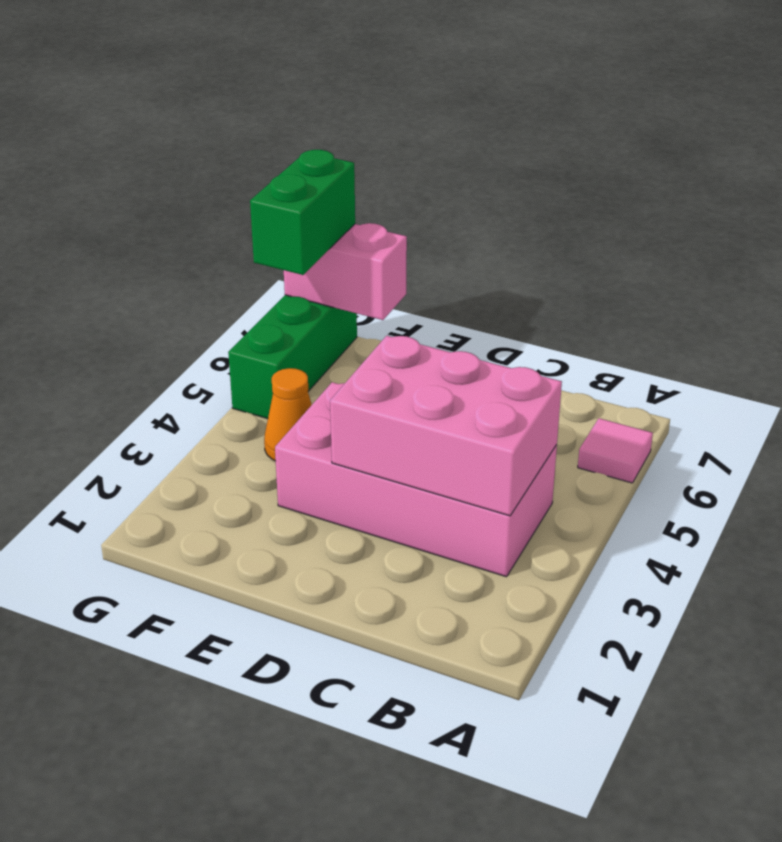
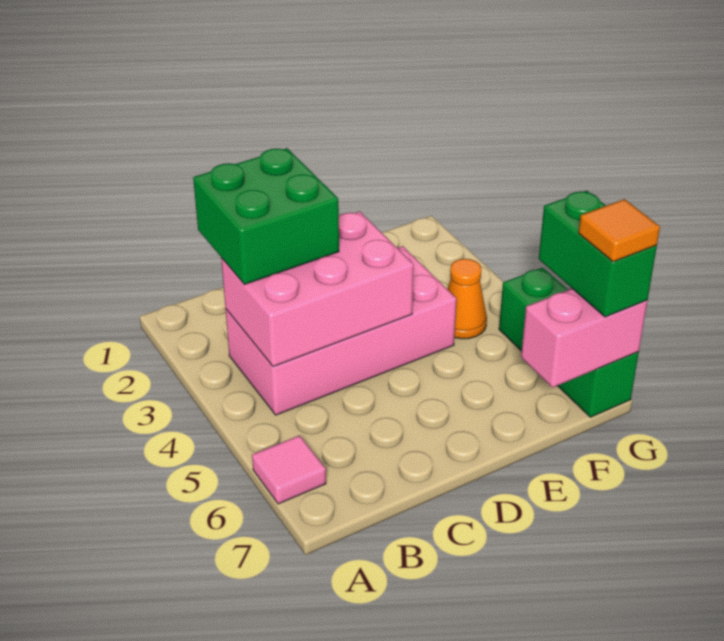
none -> green 2x2 brick [193,148,339,285]
none -> orange 1x1 tile [579,199,660,262]

